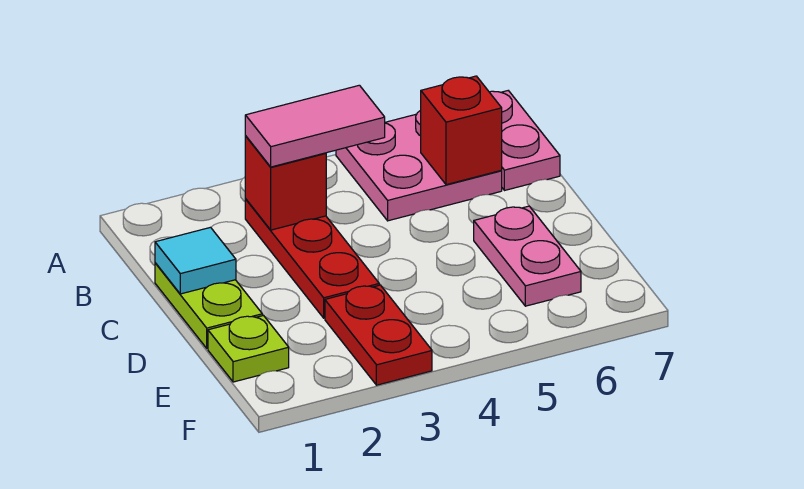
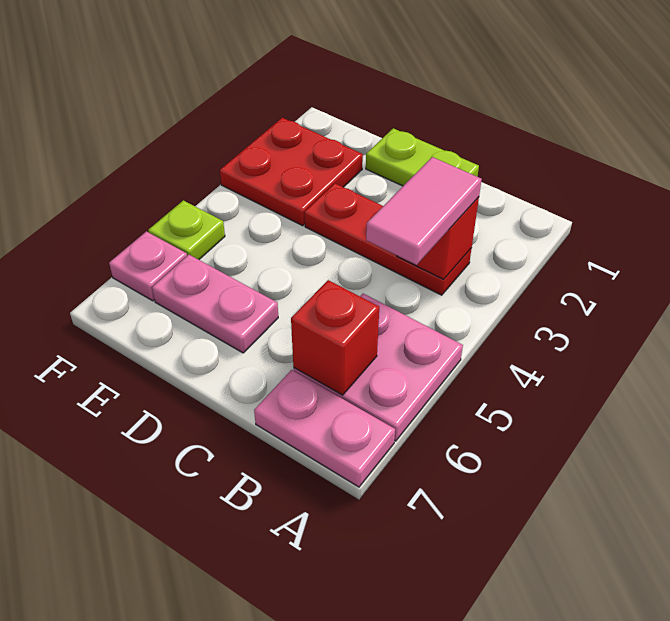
cyan 1x1 tile [155,227,236,294] -> none
lime 1x1 plate [208,315,289,382] -> lime 1x1 plate moved to [148,200,225,260]
red 1x2 plate [325,285,432,385] -> red 2x2 plate [220,118,363,226]
none -> pink 1x1 plate [109,231,187,301]

